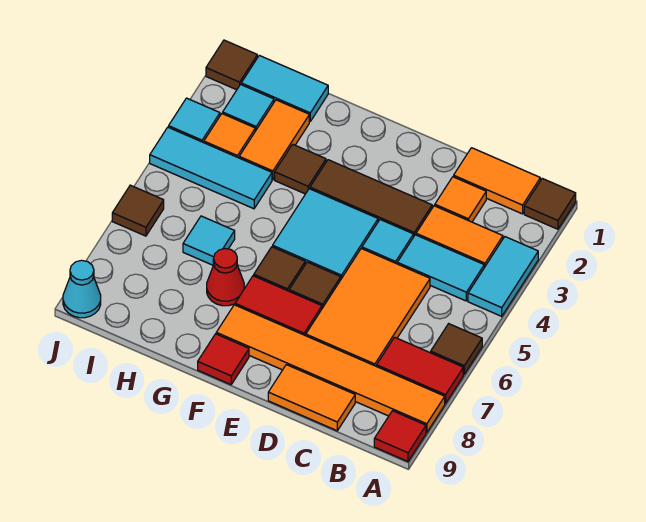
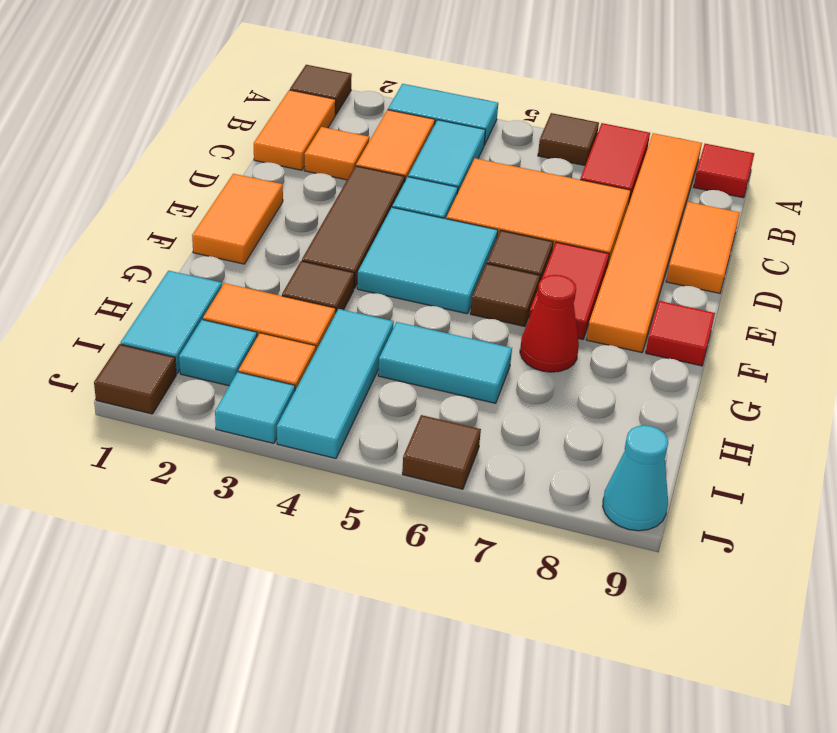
none -> orange 1x2 tile [192,174,283,264]
cyan 1x1 tile [183,216,235,265] -> cyan 1x2 tile [378,322,512,403]

